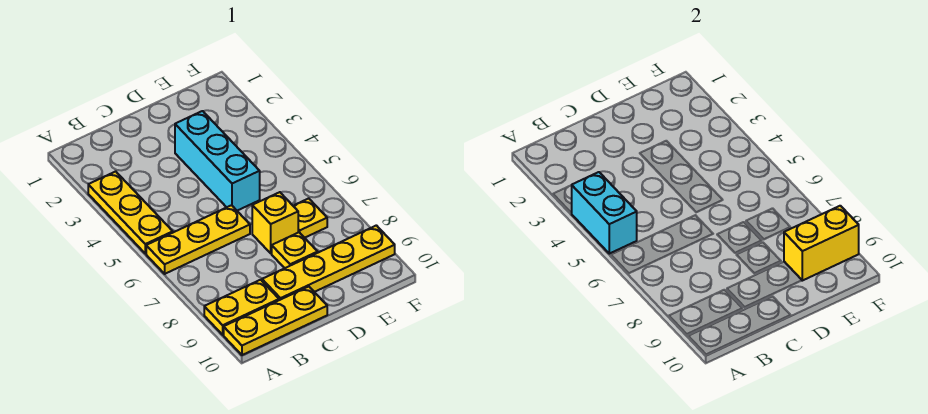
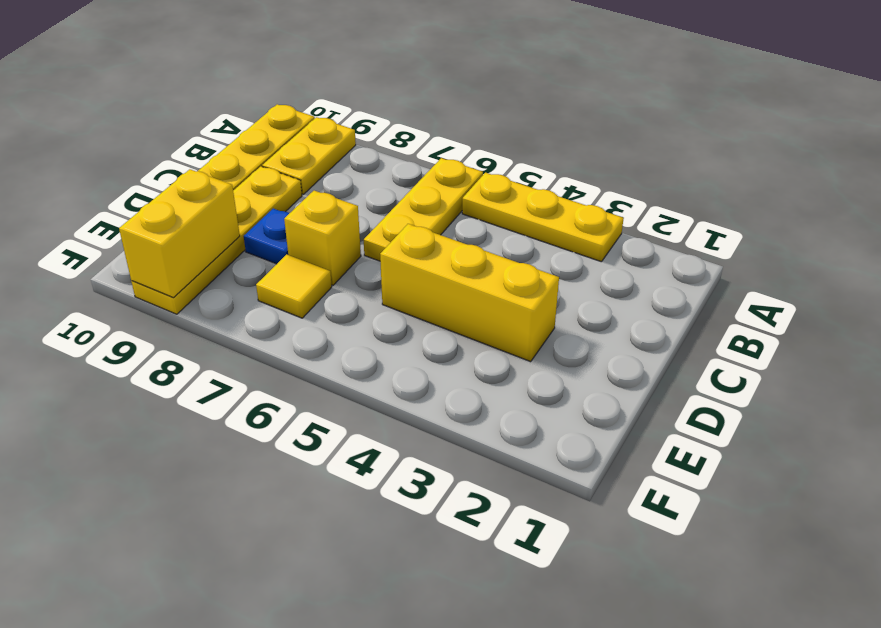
cyan 1x2 brick [572,172,637,254] -> none
cyan 1x3 brick [175,111,260,211] -> yellow 1x3 brick [380,224,559,362]
yellow 1x1 plate [272,232,318,268] -> blue 1x1 plate [244,209,289,264]
yellow 1x1 plate [293,198,327,238] -> yellow 1x1 tile [256,254,332,318]

